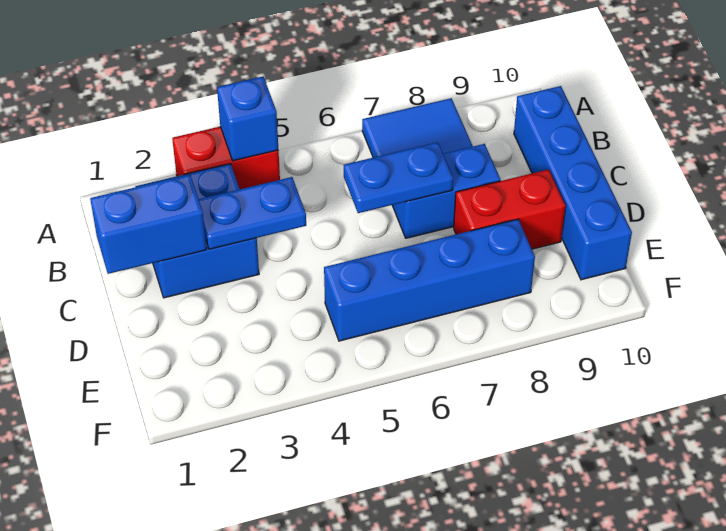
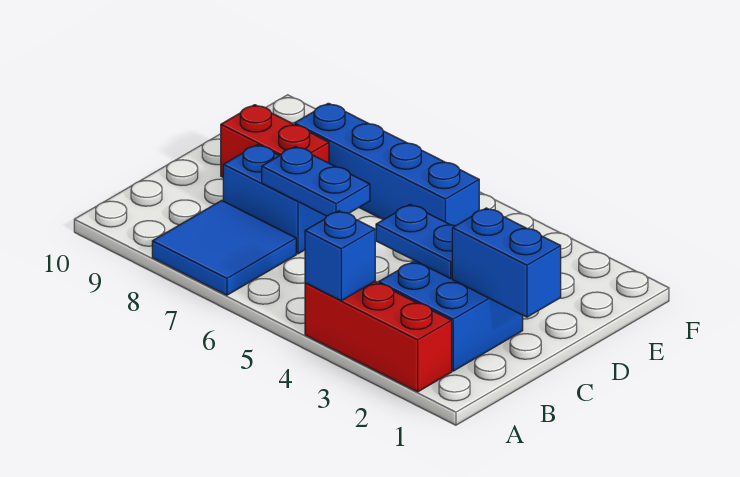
red 1x2 brick [172,127,280,189] -> red 1x3 brick [305,282,452,392]
blue 1x4 brick [514,86,632,280] -> none

